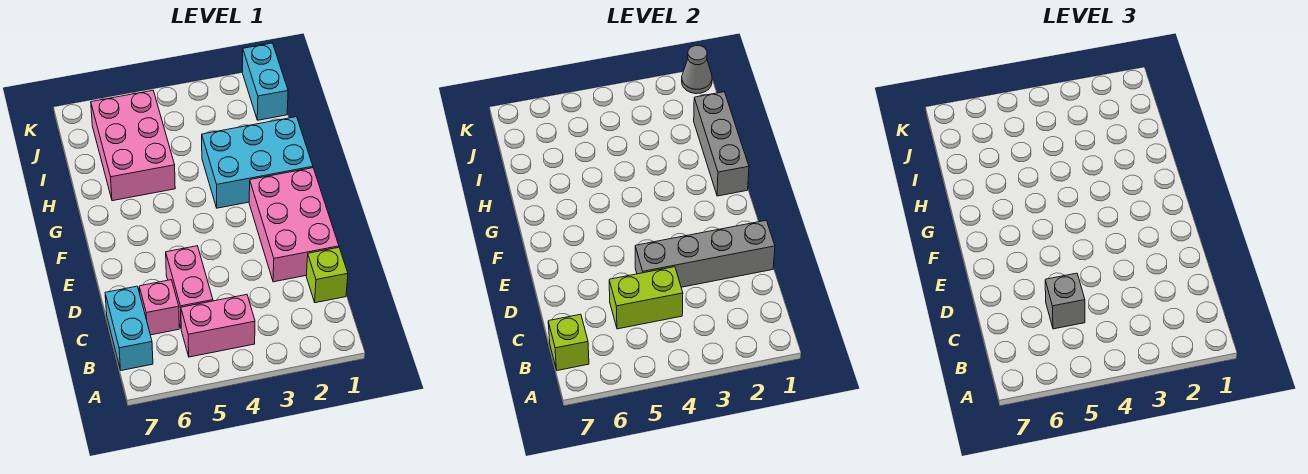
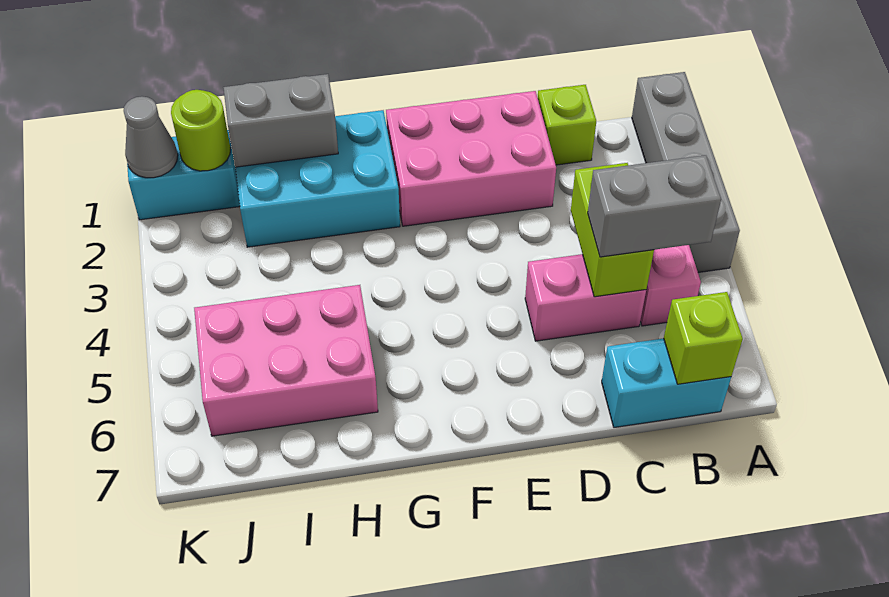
grey 1x1 brick [1045,273,1085,329] -> grey 1x2 brick [588,155,721,257]
pink 1x1 brick [139,280,179,335] -> none
grey 1x4 brick [635,221,775,287] -> grey 1x4 brick moved to [632,72,740,272]
cyan 2x3 brick [202,117,313,208] -> cyan 2x3 brick turned to [235,110,400,247]
grey 1x3 brick [694,92,749,196] -> grey 1x2 brick [223,74,338,167]
none -> lime 1x1 round brick [171,90,231,171]

